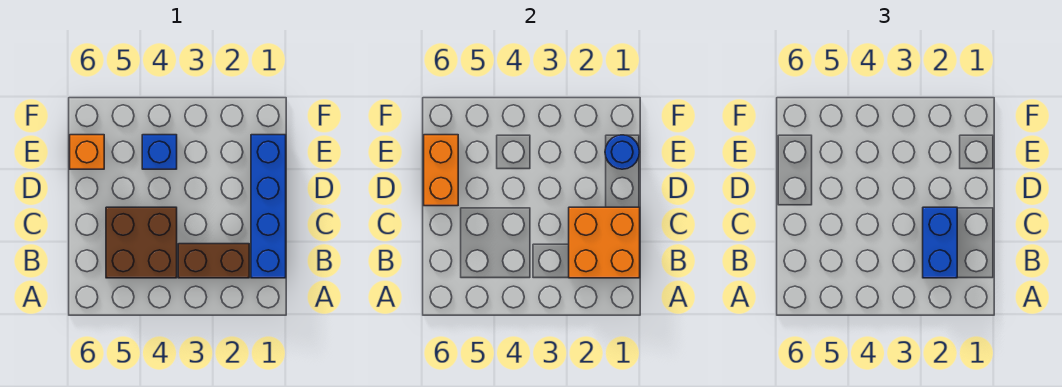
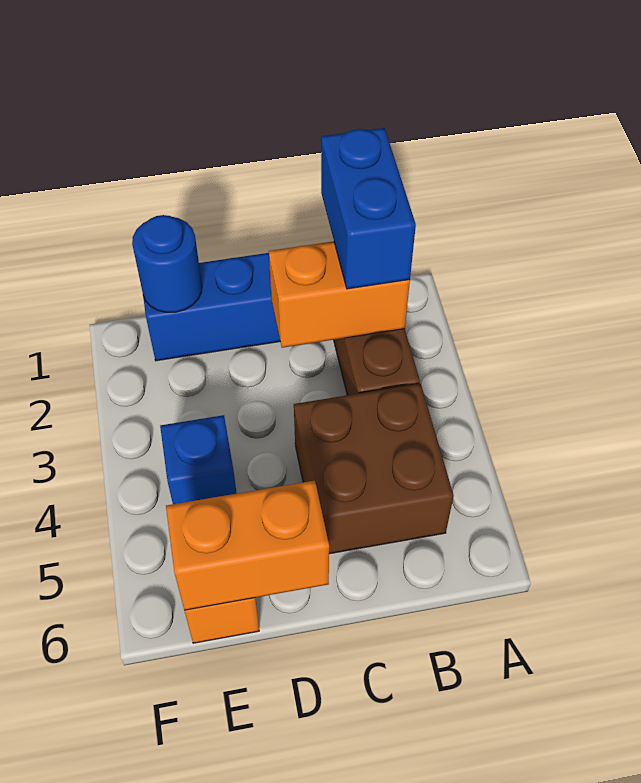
orange 2x2 brick [569,207,640,278] -> orange 1x2 brick [269,241,410,348]
blue 1x2 brick [923,207,957,278] -> blue 1x2 brick turned to [321,128,416,289]

